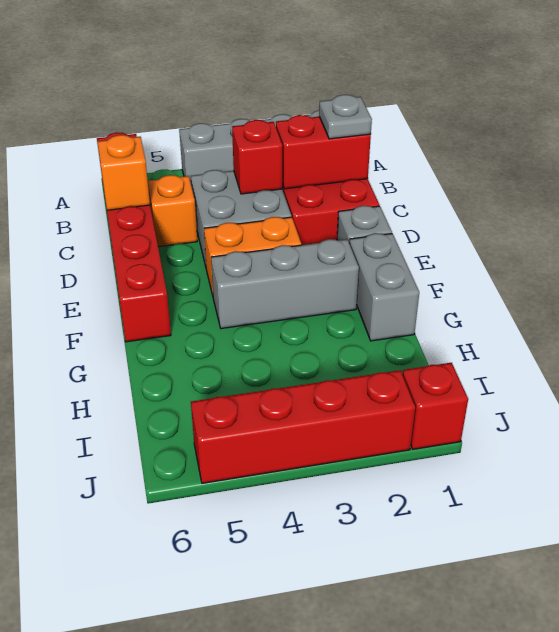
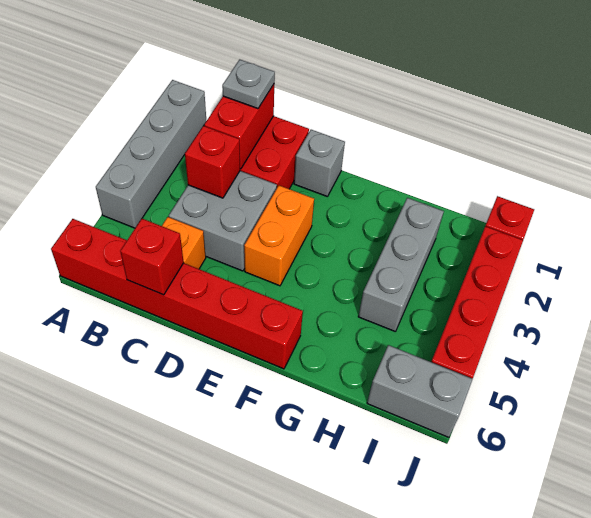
orange 1x1 brick [97,135,150,210] -> red 1x1 brick [120,219,184,295]
grey 1x2 brick [349,233,419,341] -> grey 1x2 brick moved to [367,345,472,437]
grey 1x3 brick [211,239,359,329] -> grey 1x3 brick moved to [358,198,444,332]

